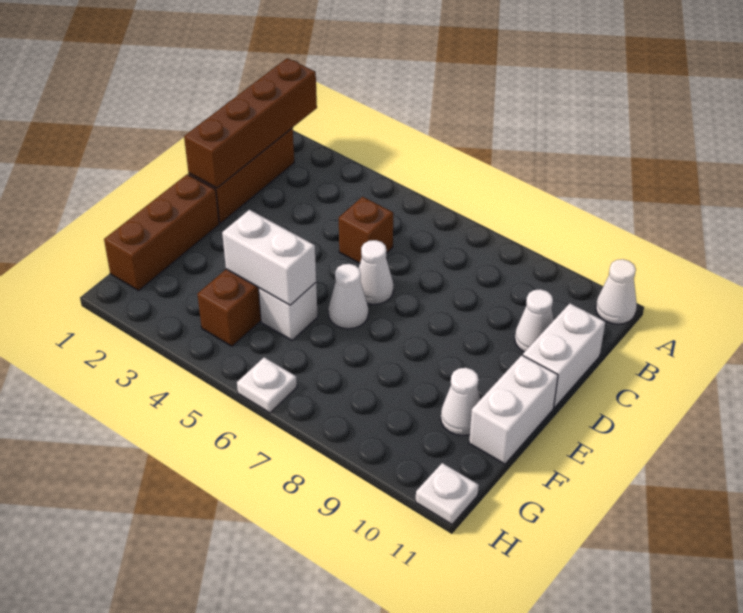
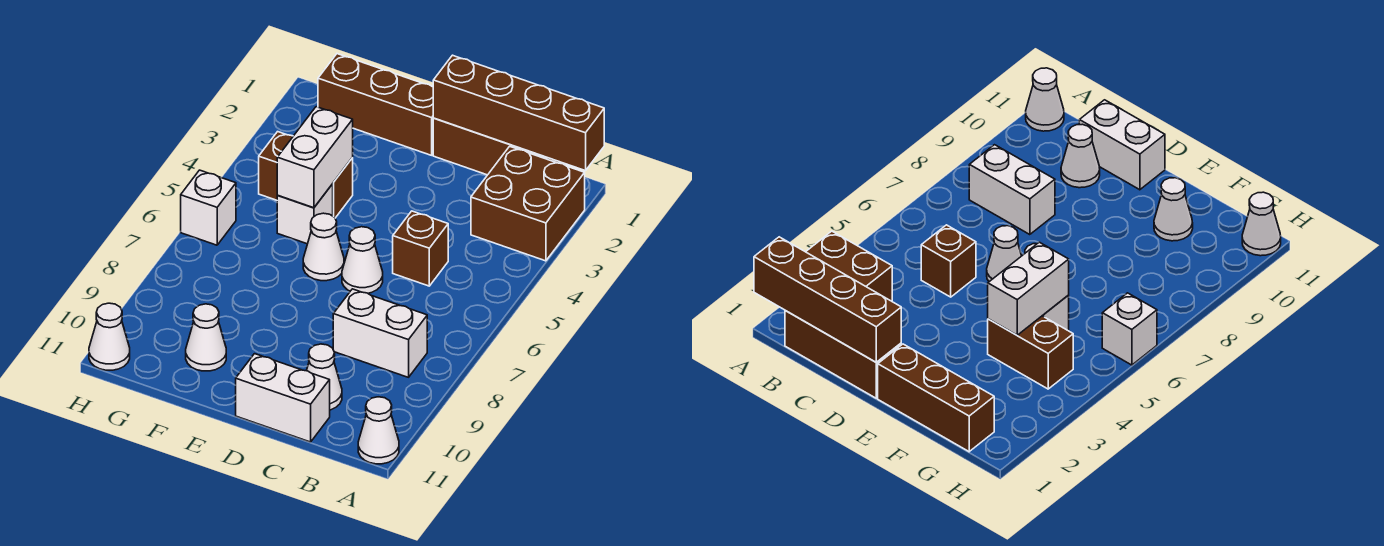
none -> brown 2x2 brick [471,146,585,261]
white 1x2 brick [469,355,558,464] -> white 1x2 brick moved to [333,289,427,377]
white 1x1 plate [237,357,297,413] -> white 1x1 brick [181,170,236,245]
white 1x1 plate [416,463,479,524] -> white 1x1 cone [89,303,130,370]

